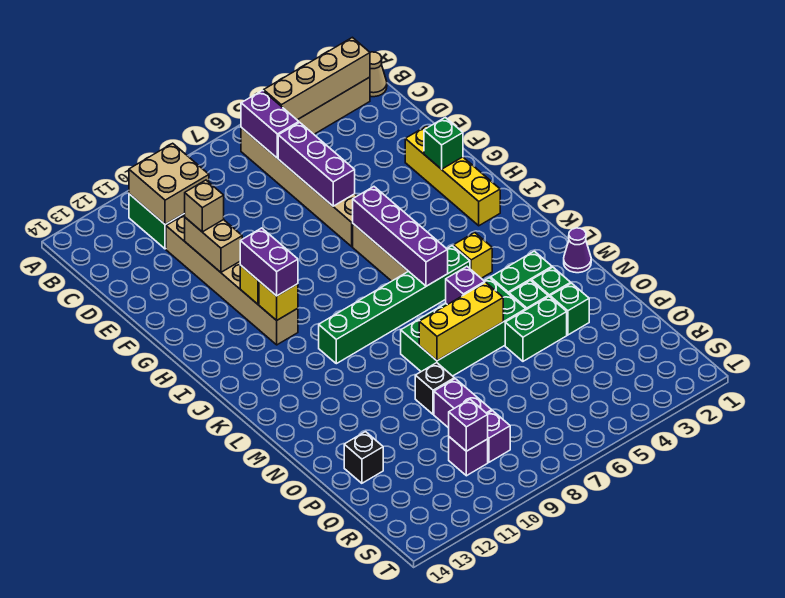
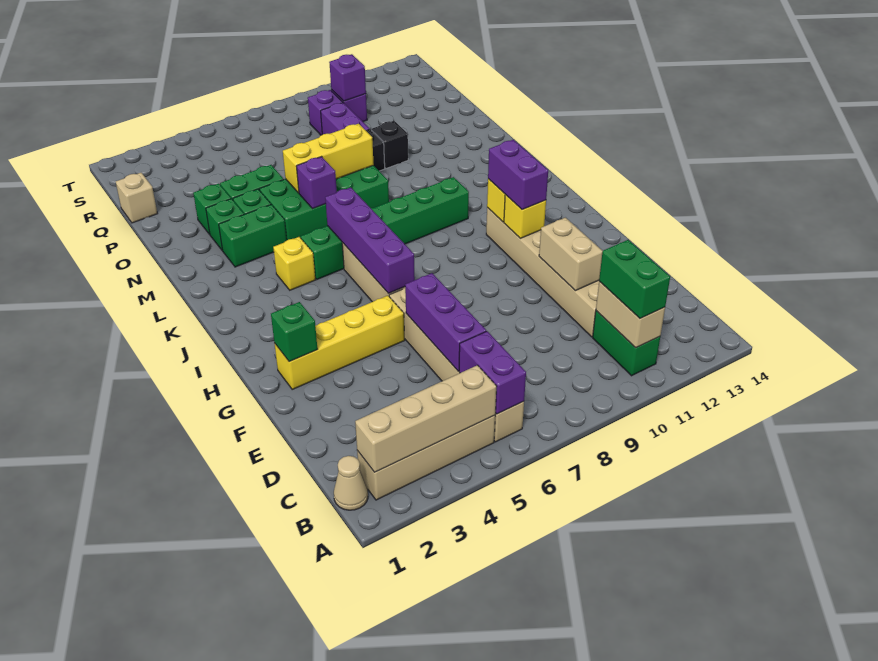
tan 2x2 brick [129,143,209,225] -> tan 1x2 brick [596,282,665,348]
none -> green 1x2 brick [599,240,670,318]
tan 1x1 brick [185,180,224,232] -> tan 1x1 brick moved to [116,173,157,223]
yellow 1x4 brick [405,126,500,226] -> yellow 1x4 brick turned to [274,296,405,389]
purple 1x1 cone [564,228,591,273] -> none
black 1x1 brick [344,432,383,483] -> black 1x1 brick moved to [372,121,408,168]

